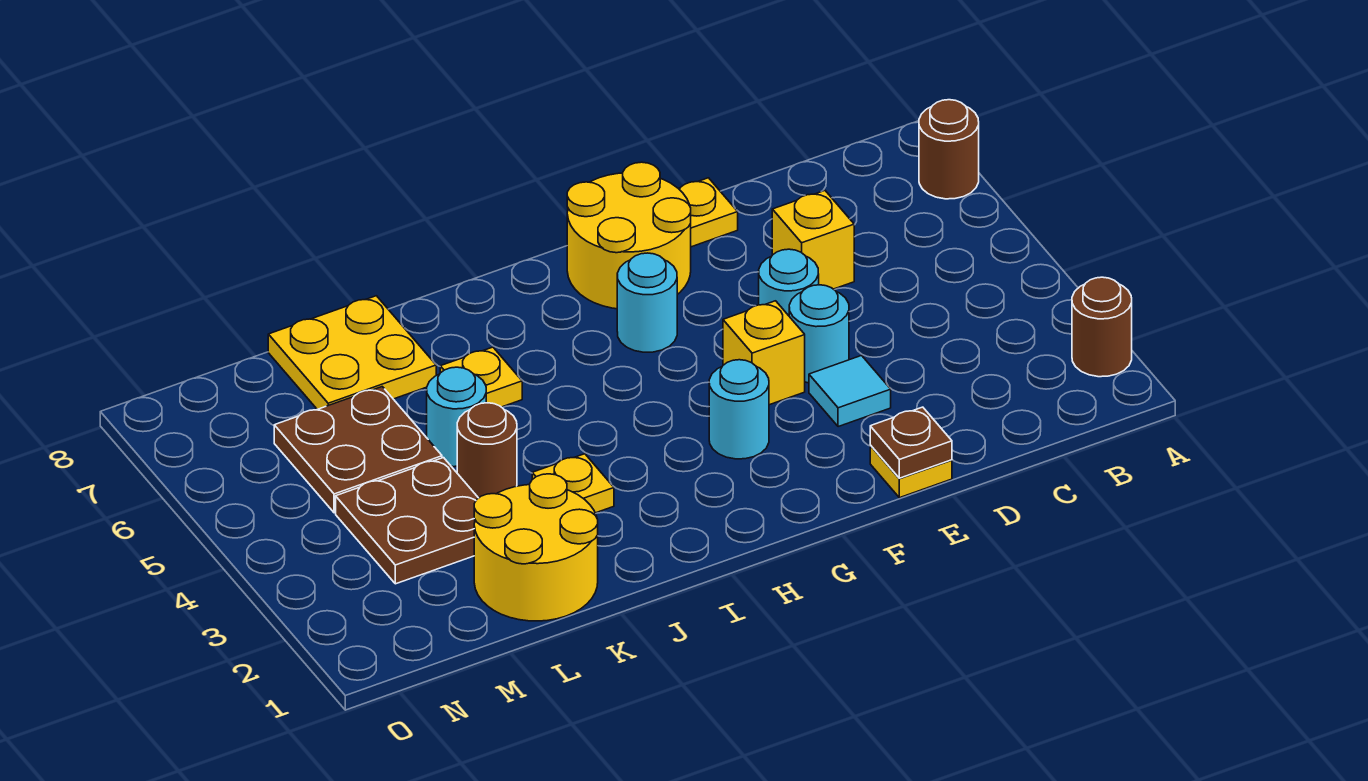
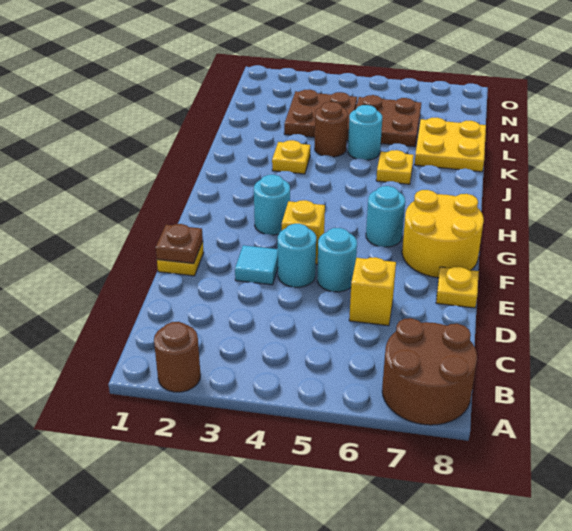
brown 1x1 round brick [919,100,979,199] -> brown 2x2 round brick [382,318,477,425]
yellow 2x2 round brick [474,474,598,621] -> none

